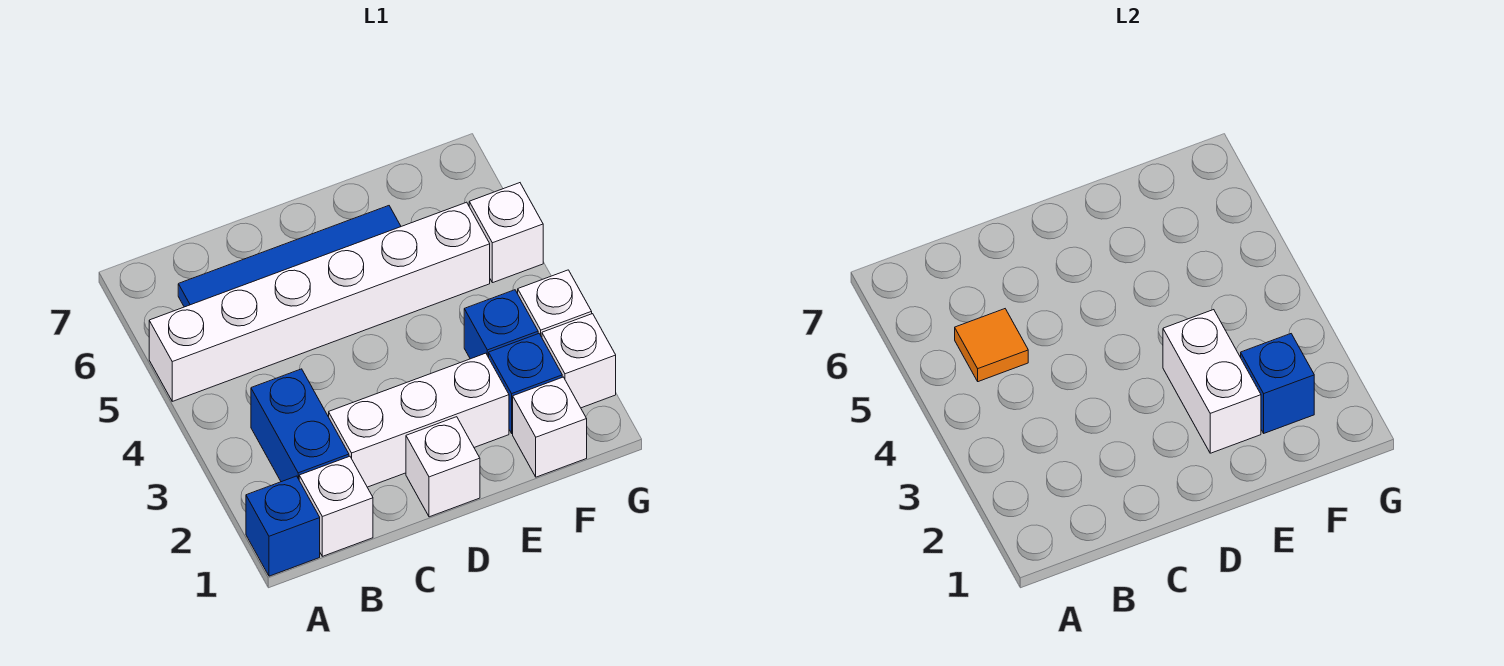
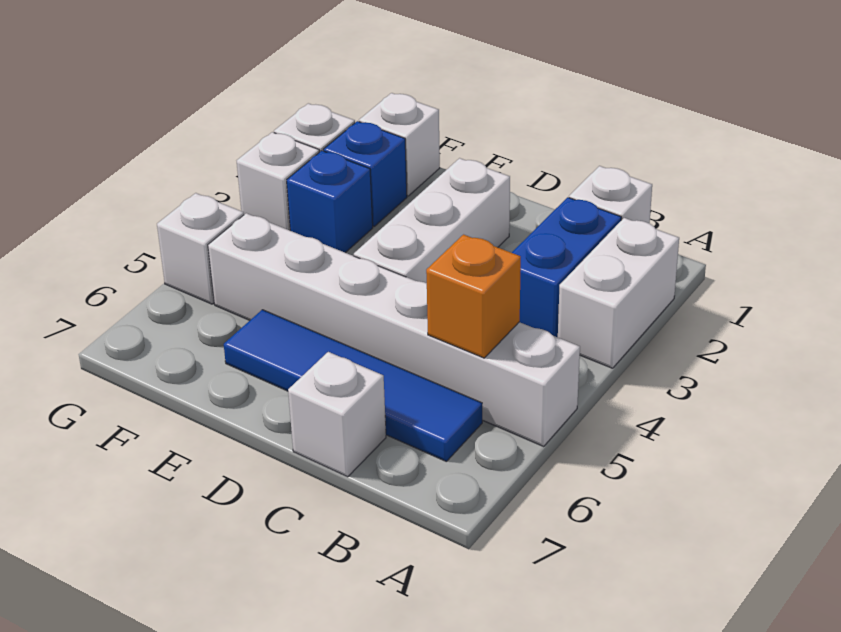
blue 1x1 brick [246,476,320,576] -> none
orange 1x1 tile [955,309,1028,382] -> orange 1x1 brick [426,235,521,358]
white 1x3 brick [329,353,509,487] -> white 1x3 brick turned to [354,158,510,283]
white 1x1 brick [406,417,480,517] -> white 1x1 brick moved to [288,352,386,477]
white 1x2 brick [1163,310,1261,453] -> white 1x2 brick moved to [558,218,679,368]
blue 1x1 brick [1241,334,1314,433] -> none

